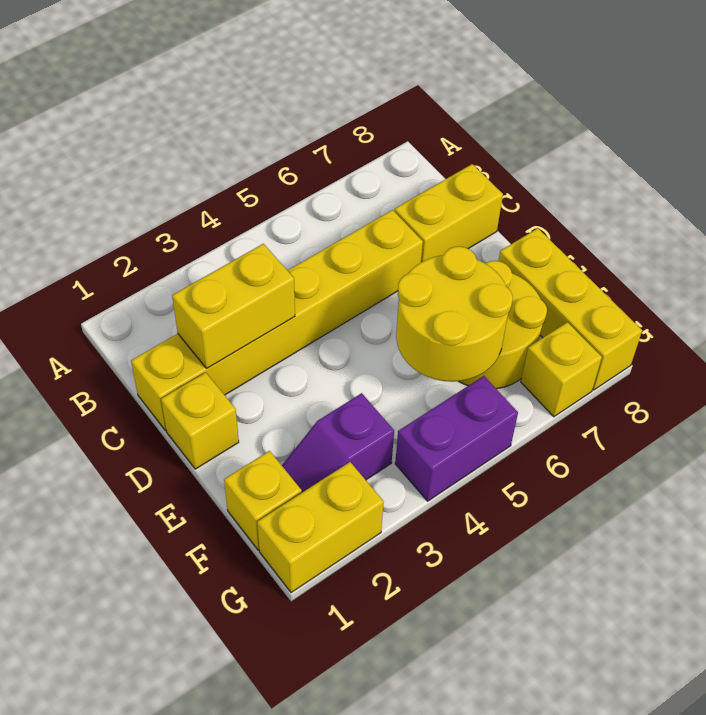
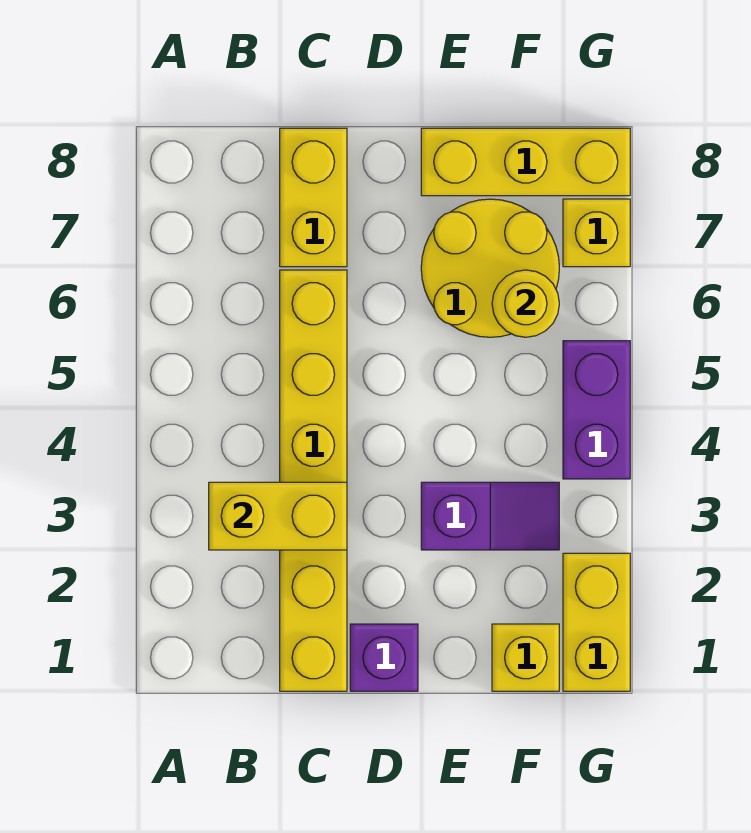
yellow 1x2 brick [172,244,295,368] -> yellow 1x2 brick turned to [209,482,347,550]
yellow 1x1 brick [161,372,239,469] -> purple 1x1 brick [350,624,418,691]
yellow 2x2 round brick [396,246,513,382] -> yellow 1x1 round brick [492,270,559,337]
purple 1x2 slope [282,393,394,492] -> purple 1x2 slope turned to [421,482,559,550]

